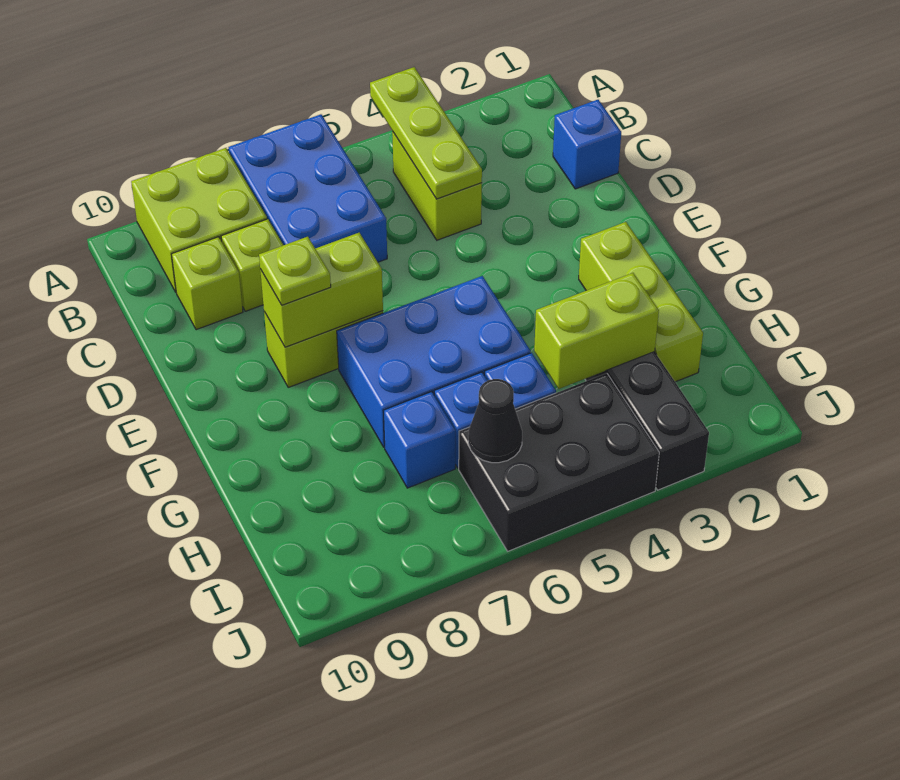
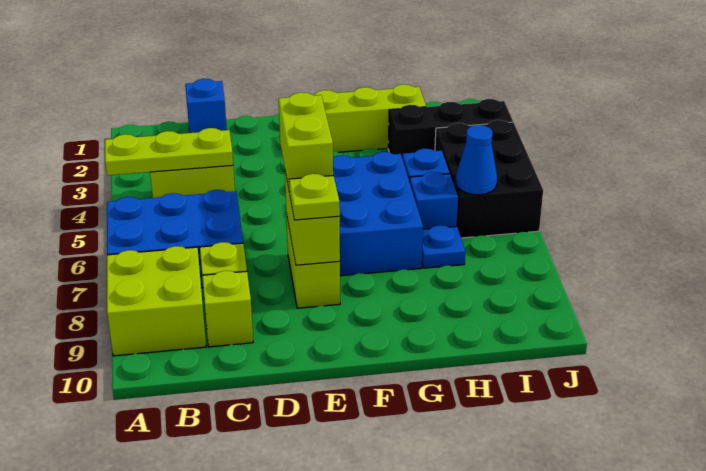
lime 1x2 brick [534,273,659,389] -> lime 1x2 brick moved to [279,92,333,188]
blue 1x1 brick [383,392,455,488] -> blue 1x1 plate [422,225,465,268]
black 1x1 cone [468,379,522,463] -> blue 1x1 cone [456,125,497,195]

